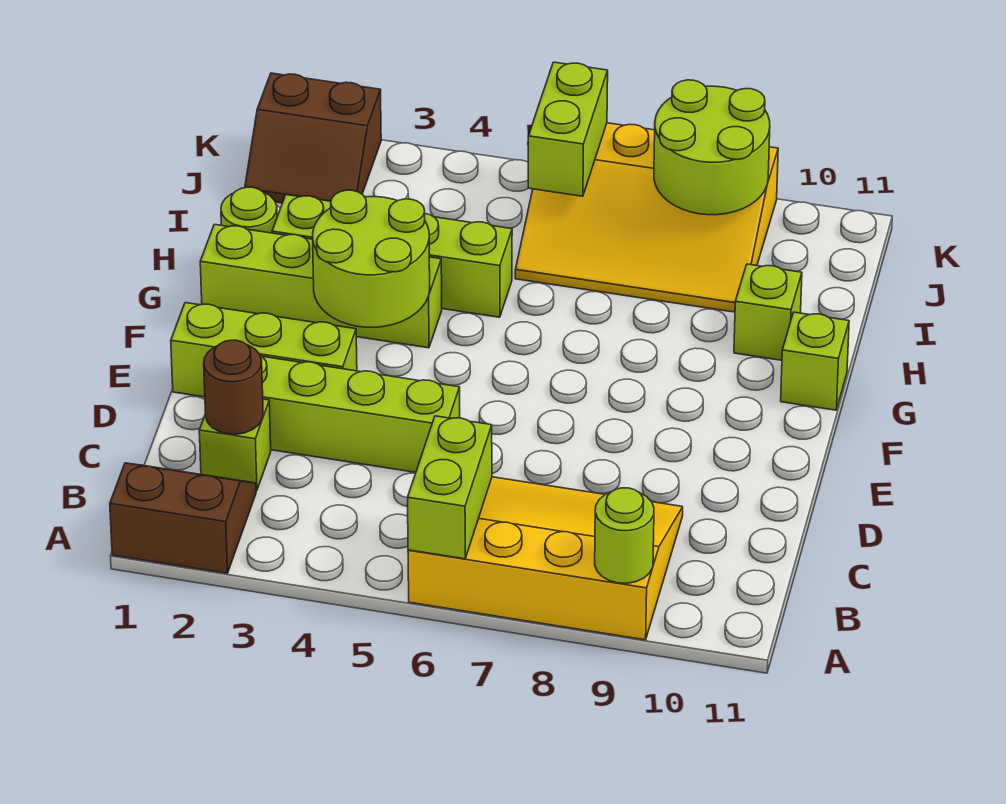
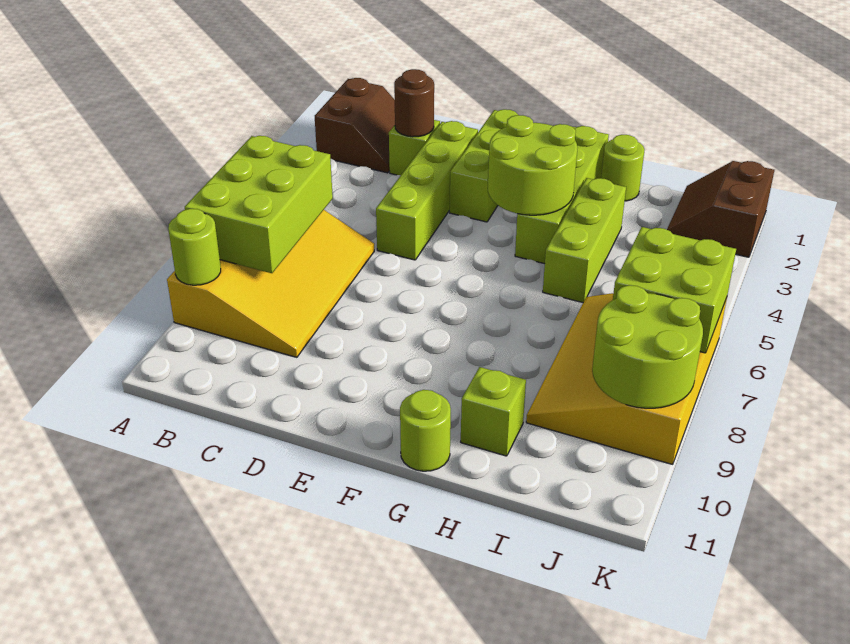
lime 1x2 brick [408,416,492,559] -> lime 2x3 brick [185,136,333,273]
lime 1x1 brick [781,312,849,410] -> lime 1x1 round brick [400,390,451,471]
lime 1x4 brick [272,195,512,317] -> lime 1x3 brick [543,178,626,303]
lime 1x2 brick [528,62,608,196] -> lime 2x2 brick [613,227,736,353]

